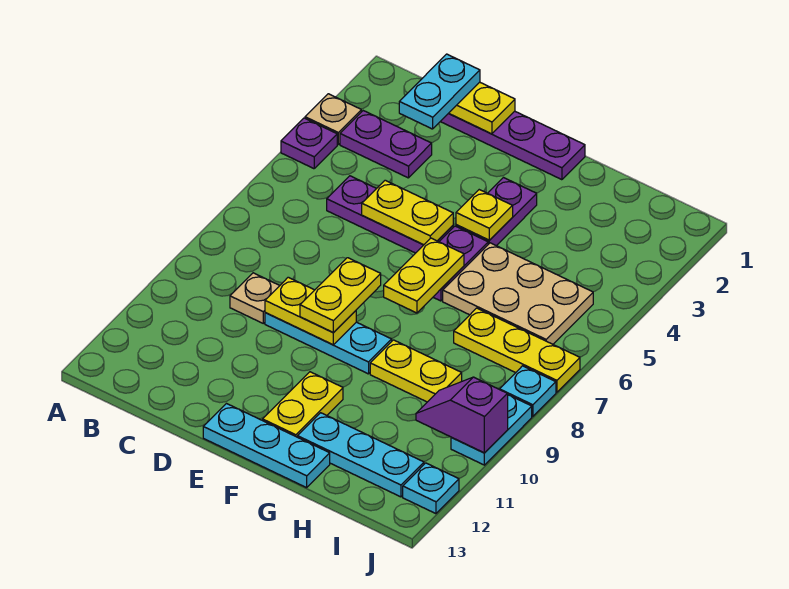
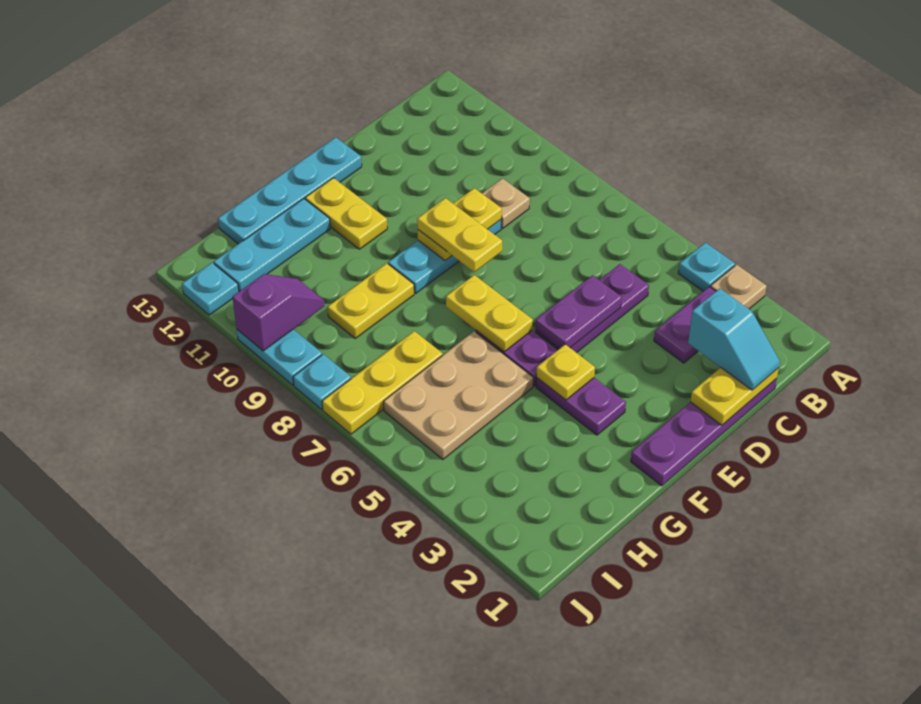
purple 1x1 plate [281,118,337,169] -> cyan 1x1 plate [678,243,735,291]
cyan 1x2 plate [399,54,480,129] -> cyan 1x2 slope [688,288,780,390]
yellow 1x2 plate [362,180,453,245] -> purple 1x2 plate [535,275,622,348]
cyan 1x3 plate [203,404,330,488] -> cyan 1x4 plate [218,137,362,244]

